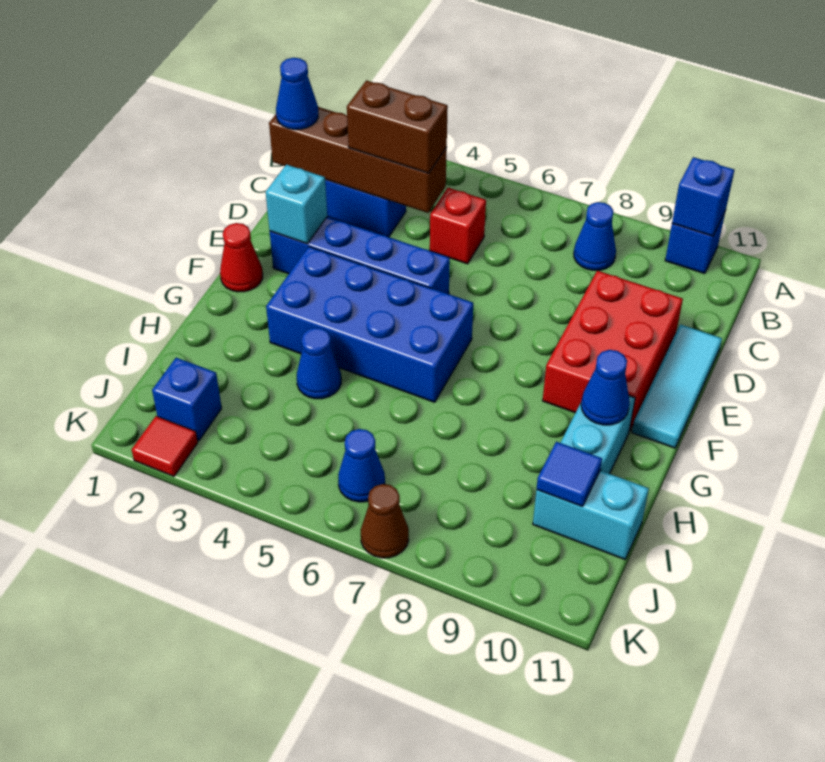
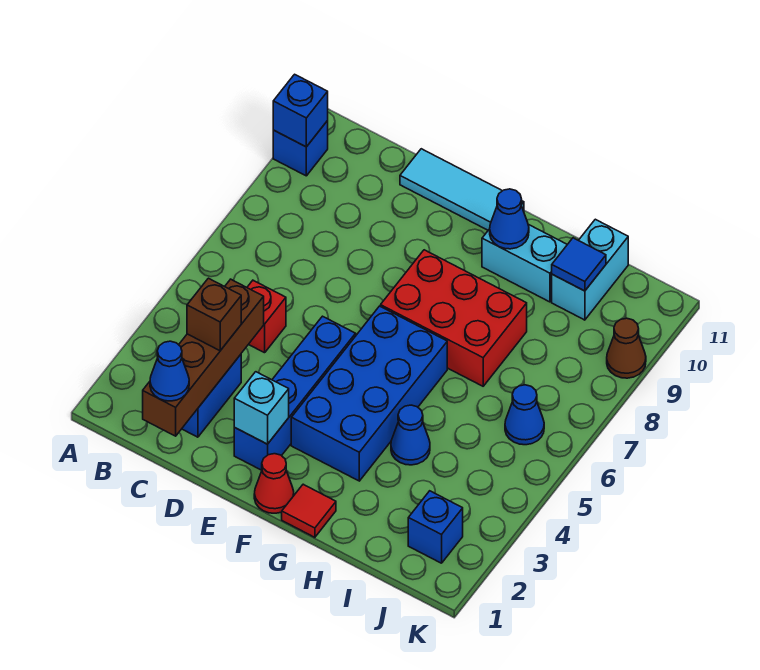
blue 1x1 cone [574,202,616,270] -> none
brown 1x2 brick [347,80,448,173] -> brown 1x1 brick [187,278,241,351]
red 2x3 brick [543,270,683,432] -> red 2x3 brick moved to [381,250,527,386]
red 1x1 tile [132,416,198,476] -> red 1x1 tile moved to [282,484,336,537]
brown 1x1 cone [361,484,409,558] -> brown 1x1 cone moved to [607,318,646,378]

